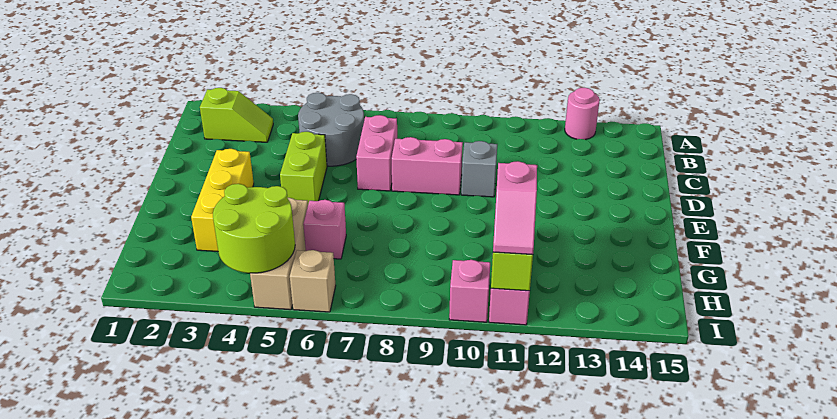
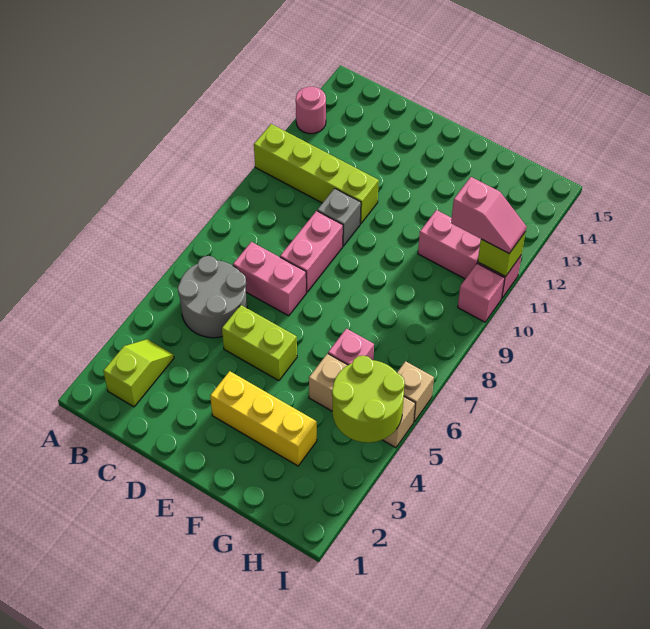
none -> lime 1x4 brick [254,124,379,223]

